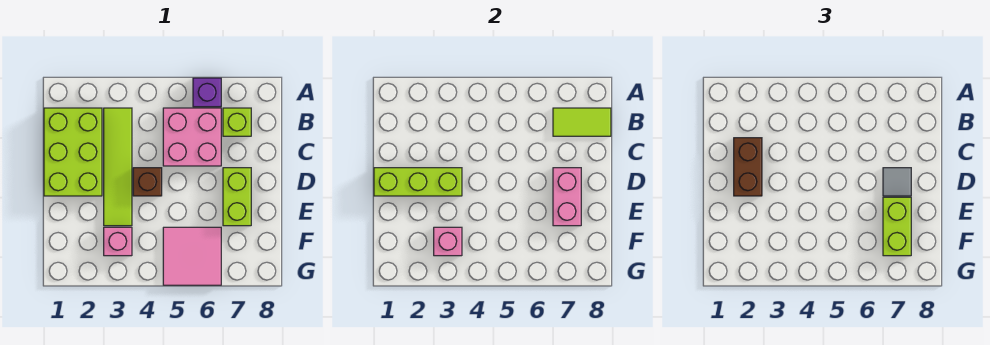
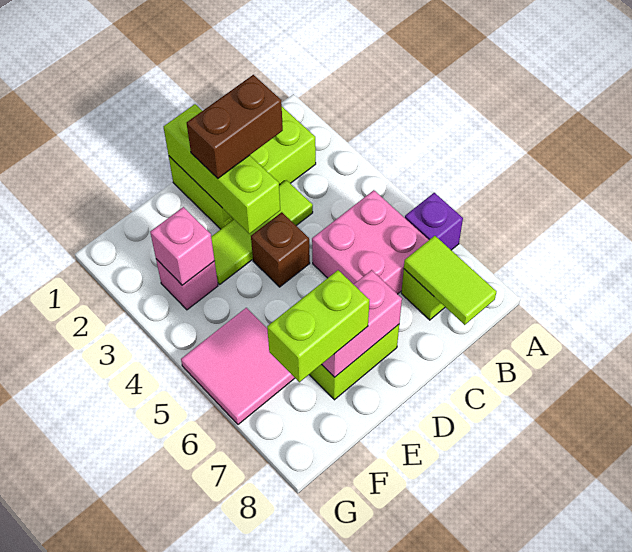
lime 1x4 tile [104,108,132,226] -> lime 1x3 tile [211,180,313,284]
grey 1x1 tile [883,168,911,196] -> none

